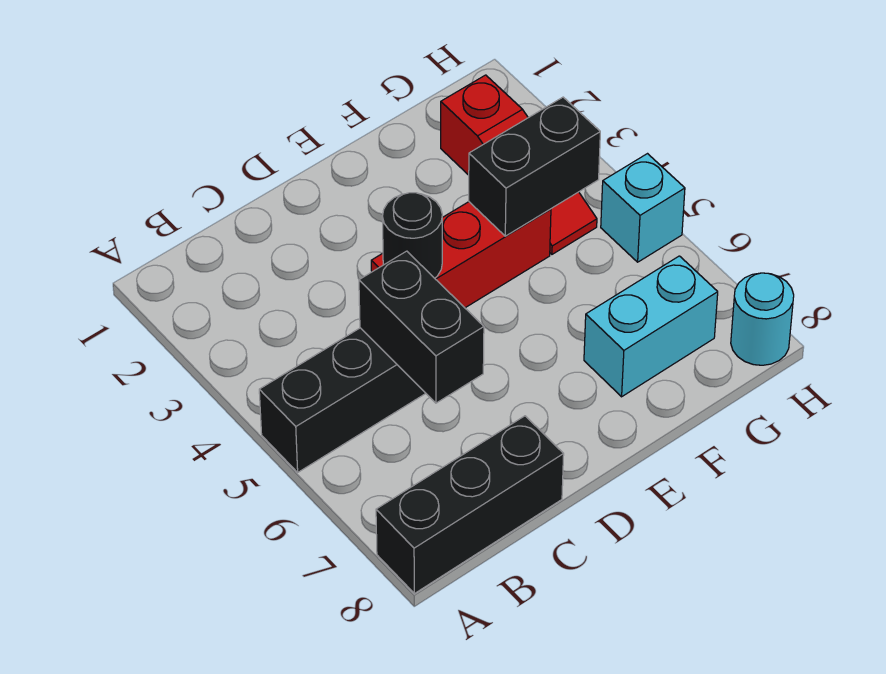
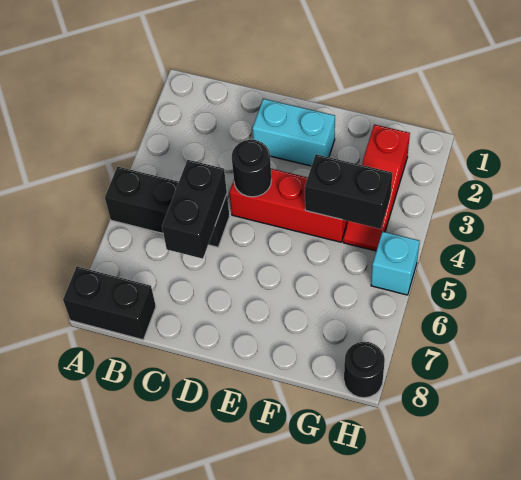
black 1x3 brick [376,416,564,594] -> black 1x2 brick [63,267,156,340]
cyan 1x2 brick [584,256,718,397] -> cyan 1x2 brick moved to [253,99,335,166]
cyan 1x1 round brick [731,273,794,365] -> black 1x1 round brick [344,342,385,398]

